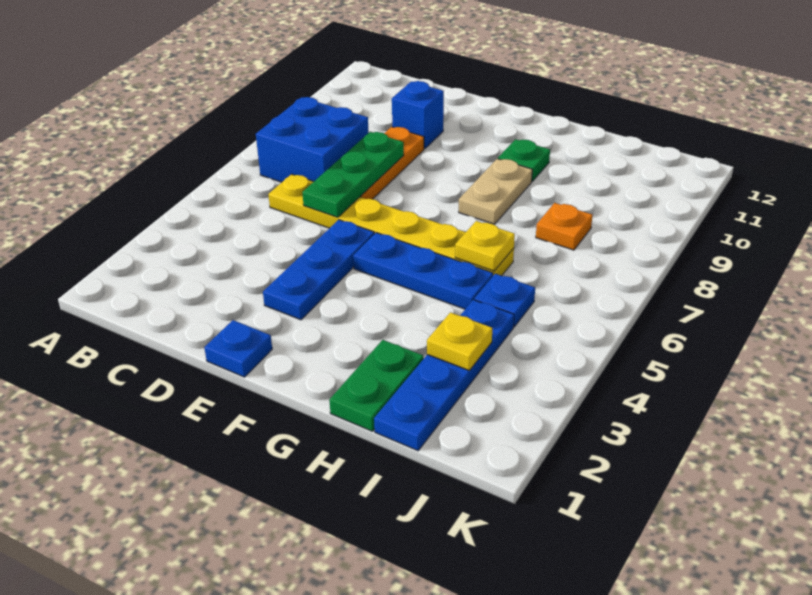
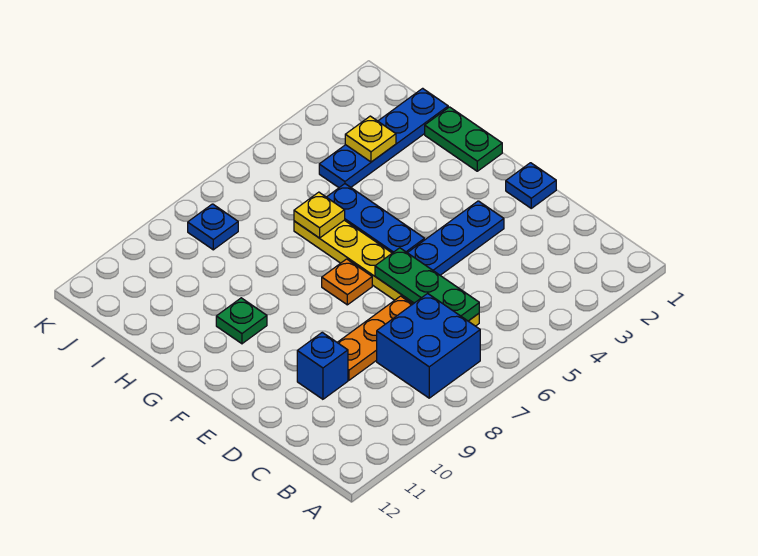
green 1x3 plate [302,132,404,217] -> green 1x3 plate turned to [375,248,479,321]
tan 1x2 plate [459,159,532,224] -> none
green 1x2 plate [329,340,424,431] -> green 1x2 plate turned to [425,107,502,171]
blue 1x1 plate [474,274,535,327] -> blue 1x1 plate moved to [188,204,238,250]
orange 1x1 plate [536,203,593,250] -> orange 1x1 plate moved to [322,259,372,305]

